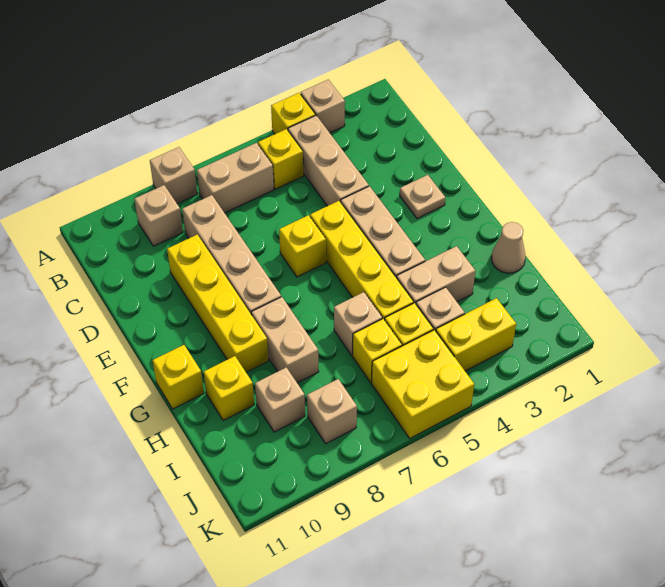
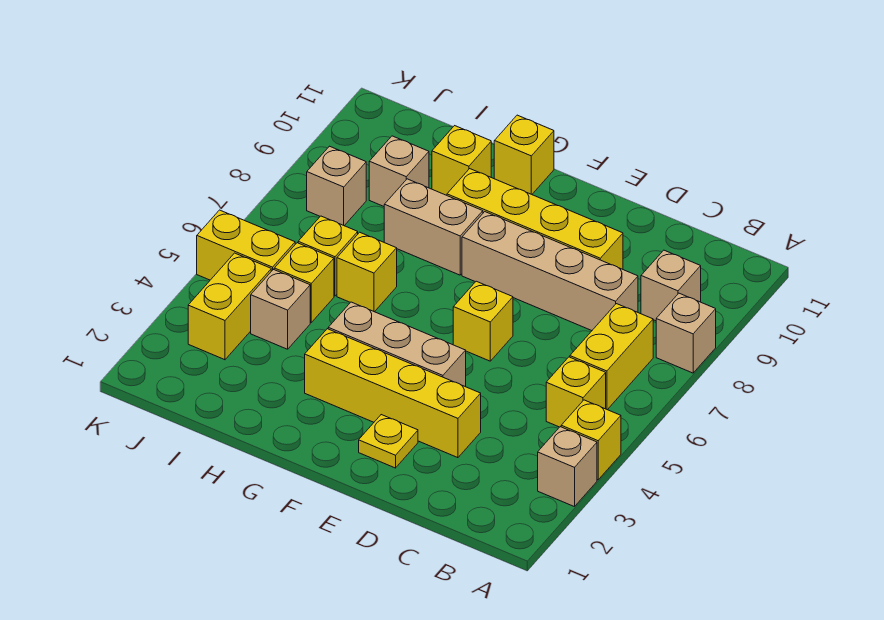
tan 1x3 brick [288,116,369,206] -> none
tan 1x2 brick [197,143,274,213] -> yellow 1x2 brick [570,304,653,410]
tan 1x1 plate [400,175,445,219] -> yellow 1x1 plate [359,415,418,468]
yellow 1x4 brick [310,201,414,320] -> yellow 1x4 brick moved to [305,329,481,458]
tan 1x1 cone [492,222,526,273] -> none
tan 1x2 brick [397,246,475,304] -> none
tan 1x1 brick [334,292,382,355] -> yellow 1x1 brick [337,232,397,312]
yellow 2x2 brick [371,330,474,438] -> yellow 1x2 brick [197,210,295,280]

